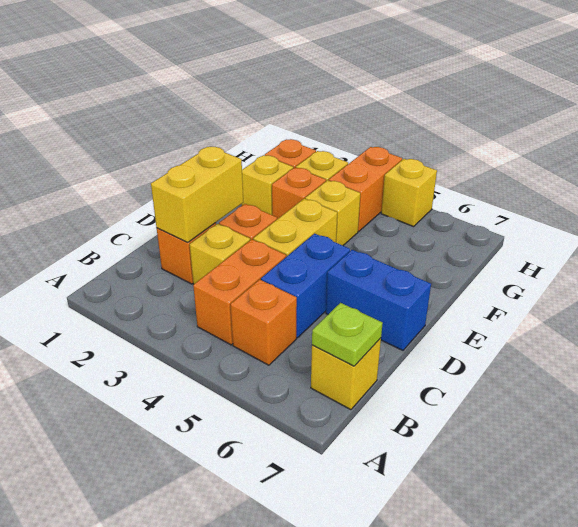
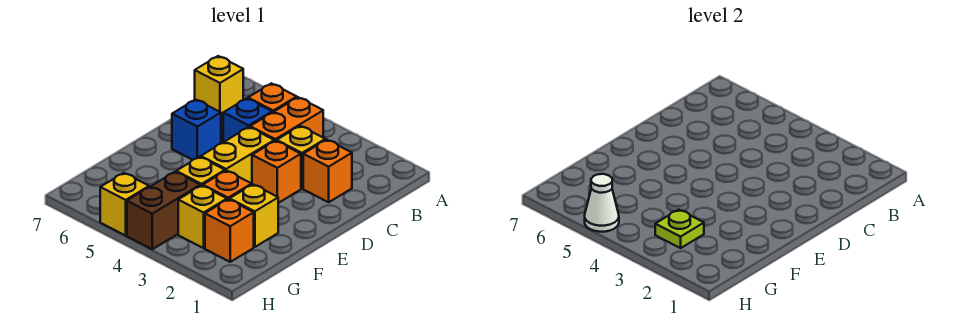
lime 1x1 plate [312,303,383,366] -> lime 1x1 plate moved to [655,210,704,248]
yellow 1x2 brick [151,147,243,242] -> none
blue 1x2 brick [261,234,350,338] -> blue 1x1 brick [223,98,272,142]
blue 1x2 brick [326,250,431,350] -> blue 1x1 brick [172,100,221,160]
orange 1x2 brick [329,147,402,232] -> brown 1x2 brick [127,172,200,249]
none -> white 1x1 cone [585,174,619,232]

